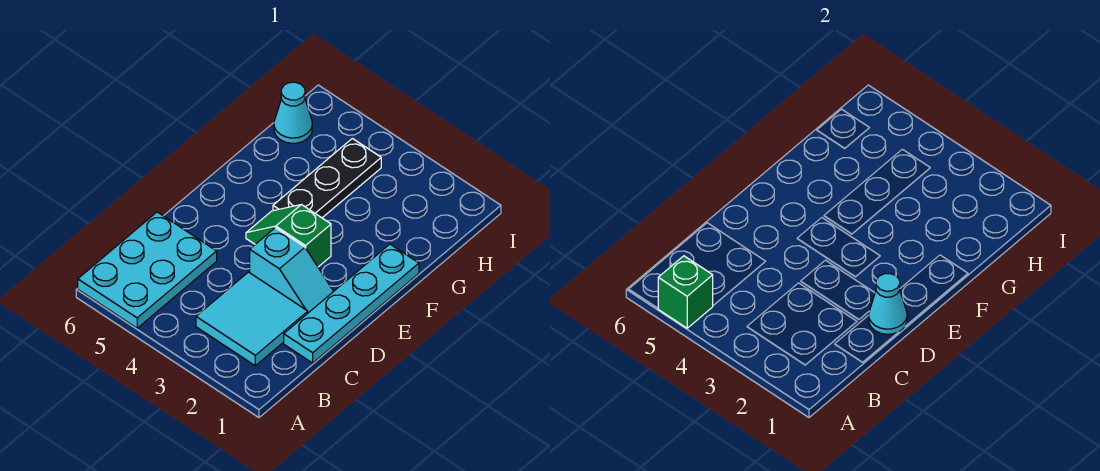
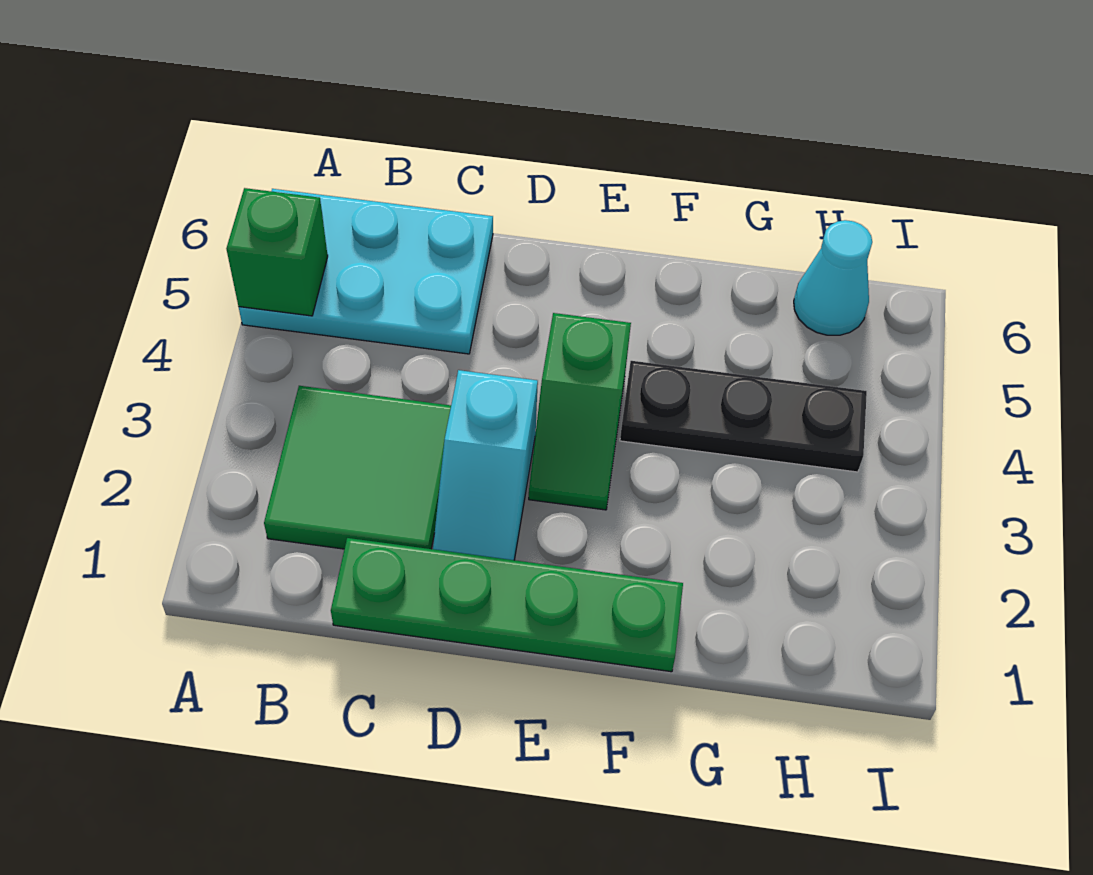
cyan 2x2 tile [196,272,308,366] -> green 2x2 tile [264,386,451,549]
cyan 1x4 plate [284,244,419,363] -> green 1x4 plate [331,538,683,672]
cyan 1x1 cone [869,274,907,334] -> none
green 1x2 slope [246,205,331,267] -> green 1x2 slope turned to [529,313,631,510]

